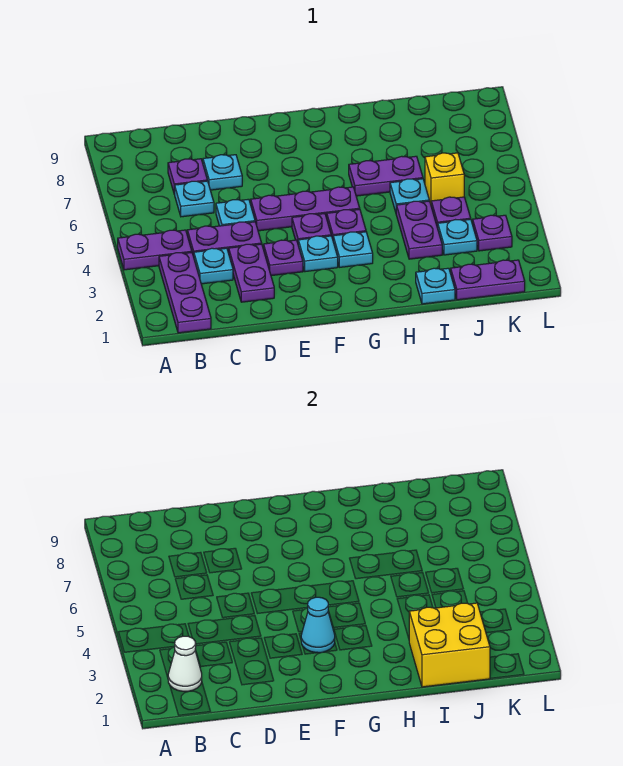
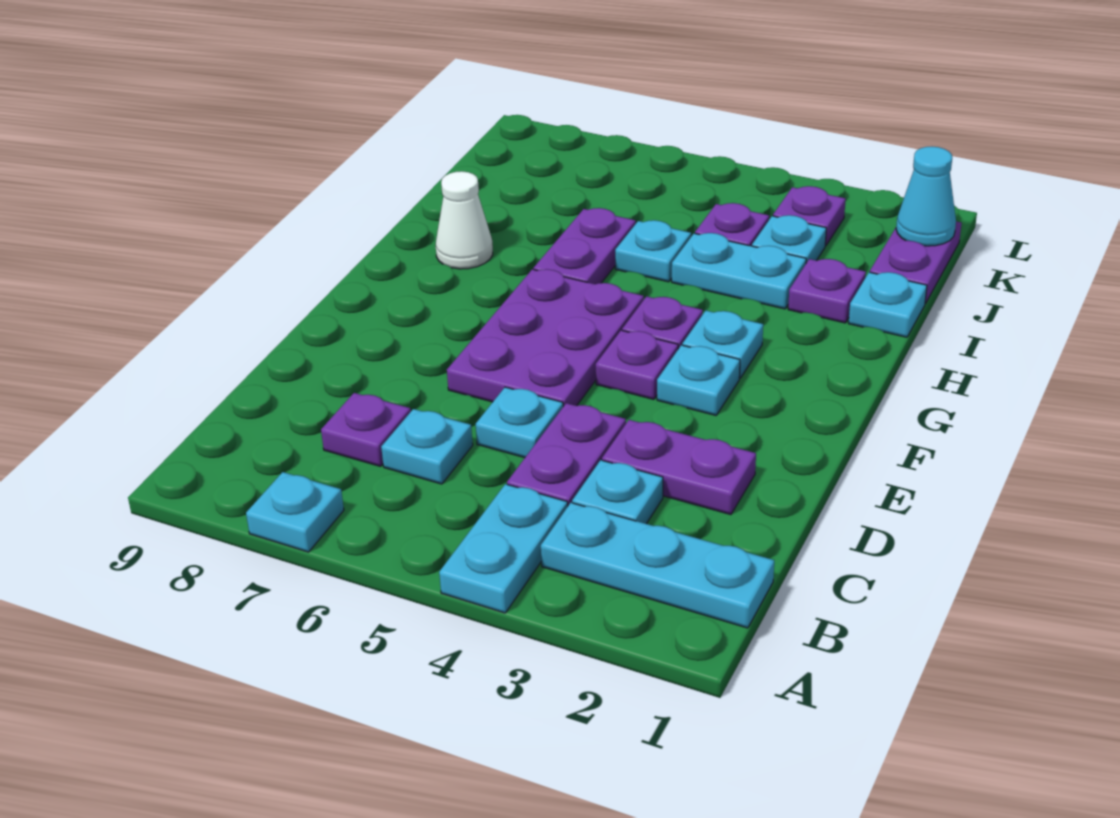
purple 1x2 plate [118,230,192,270] -> cyan 1x2 plate [439,484,568,613]
purple 1x3 plate [159,252,211,333] -> cyan 1x3 plate [541,503,774,628]
white 1x1 cone [168,636,202,691] -> white 1x1 cone moved to [436,171,493,269]
cyan 1x1 plate [203,155,242,190] -> cyan 1x1 plate moved to [246,472,344,552]
purple 1x1 plate [264,240,303,276] -> purple 1x1 plate moved to [788,259,866,323]
purple 1x3 plate [251,187,360,231] -> purple 2x3 plate [447,269,644,406]
cyan 1x1 cone [301,597,335,653] -> cyan 1x1 cone moved to [896,147,956,246]
yellow 2x2 brick [409,603,490,687] -> none
purple 1x2 plate [396,201,442,259] -> cyan 1x2 plate [672,233,806,309]
yellow 1x1 brick [425,153,464,204] -> none

